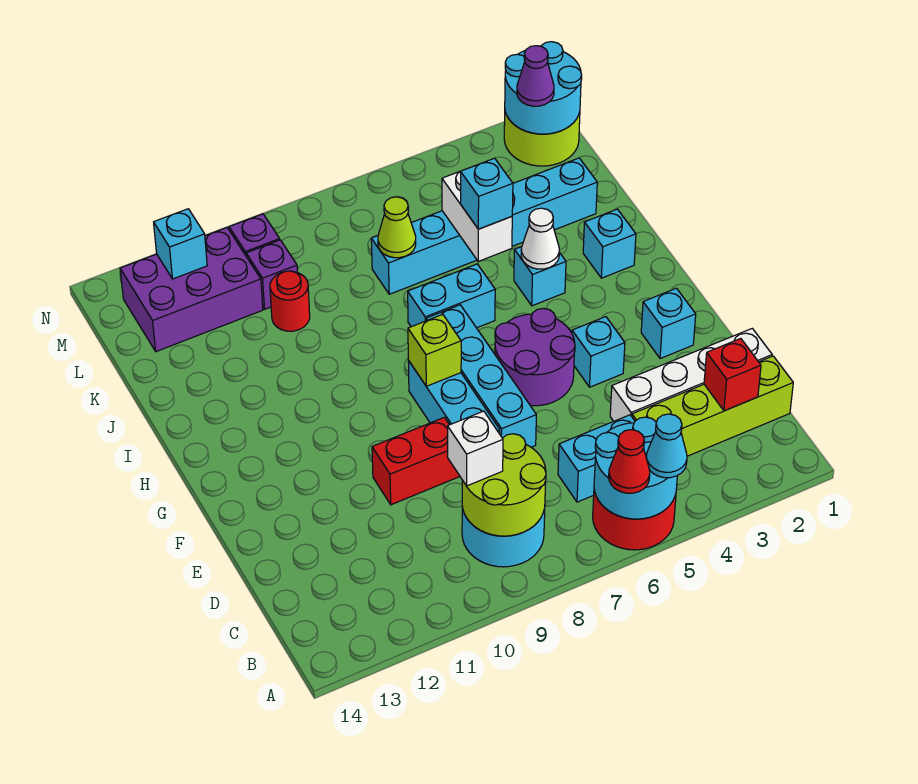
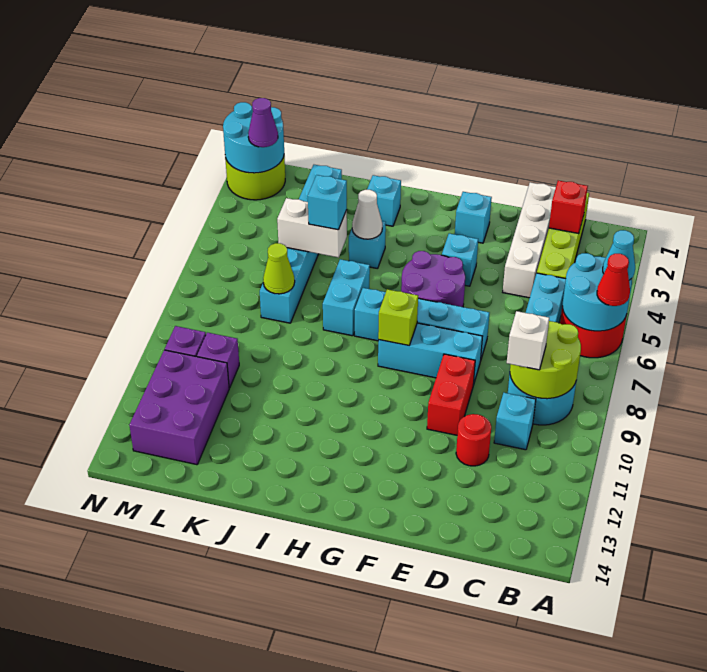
red 1x1 round brick [270,271,310,331] -> red 1x1 round brick moved to [456,414,491,466]
cyan 1x1 brick [154,209,207,279] -> cyan 1x1 brick moved to [494,393,536,450]

